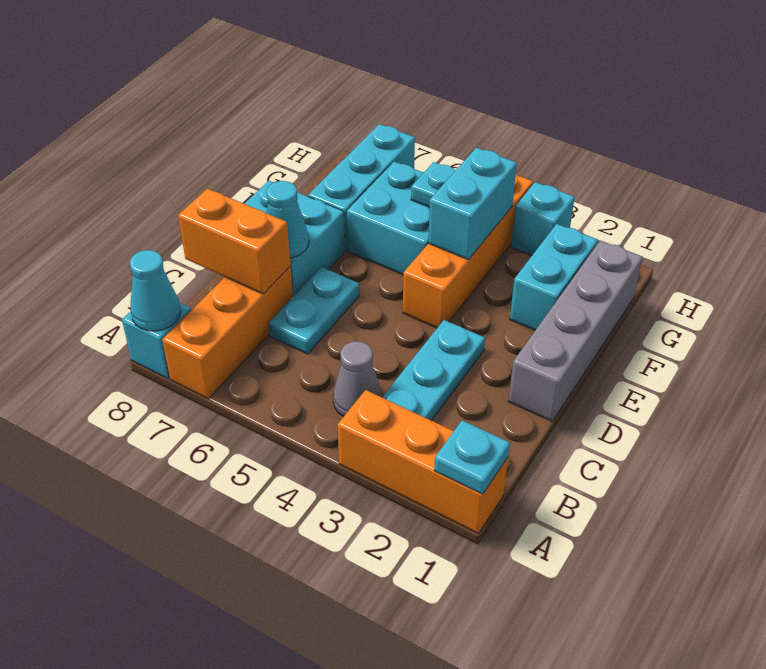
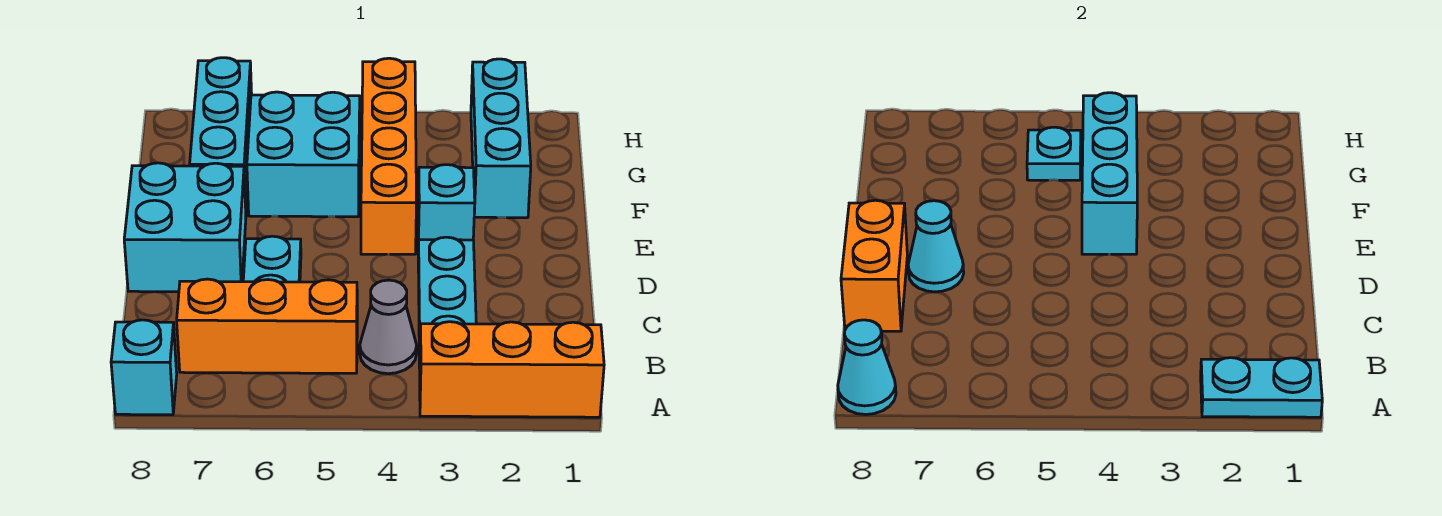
cyan 1x1 plate [434,421,510,494] -> cyan 1x2 plate [1201,358,1322,417]
orange 1x3 brick [162,267,293,399] -> orange 1x3 brick turned to [177,279,357,373]
orange 1x2 brick [178,189,291,294] -> orange 1x2 brick turned to [841,200,907,331]
grey 1x4 brick [508,241,643,421] -> none
cyan 1x2 brick [510,224,598,330] -> cyan 1x3 brick [471,59,531,218]
cyan 1x2 brick [428,148,517,260] -> cyan 1x3 brick [1082,93,1137,254]
cyan 1x1 brick [511,182,575,255] -> cyan 1x1 brick moved to [418,165,475,247]

